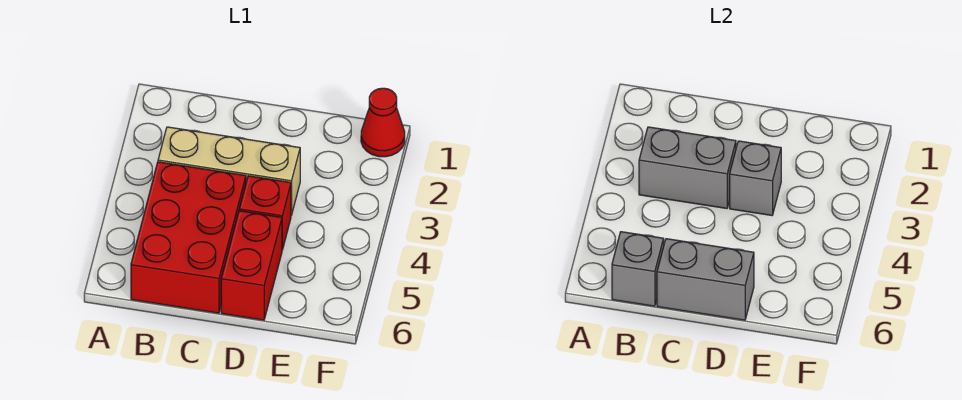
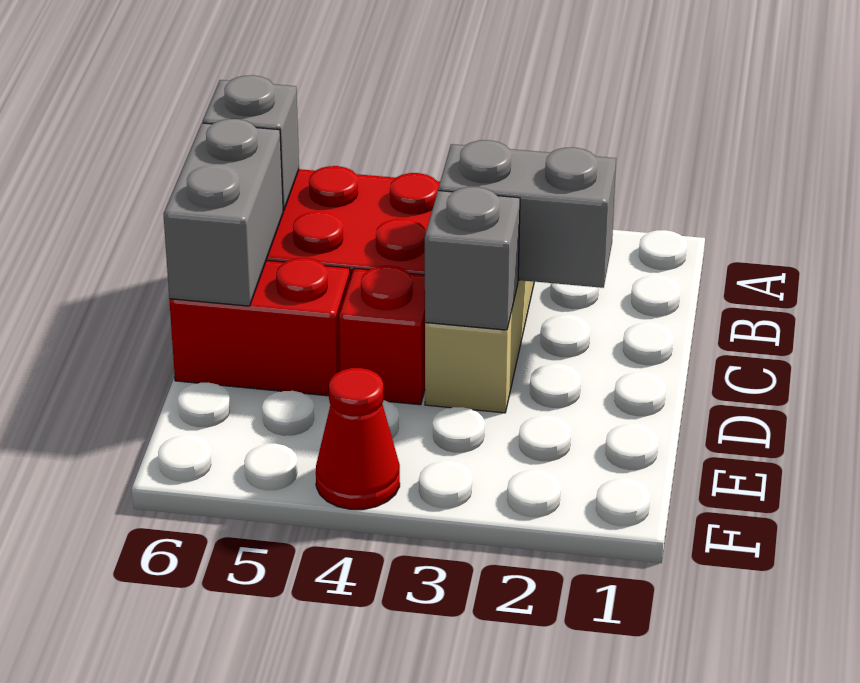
grey 1x2 brick [639,127,736,208] -> grey 1x2 brick turned to [438,140,616,288]
red 1x1 cone [361,88,405,157] -> red 1x1 cone moved to [316,368,400,509]

